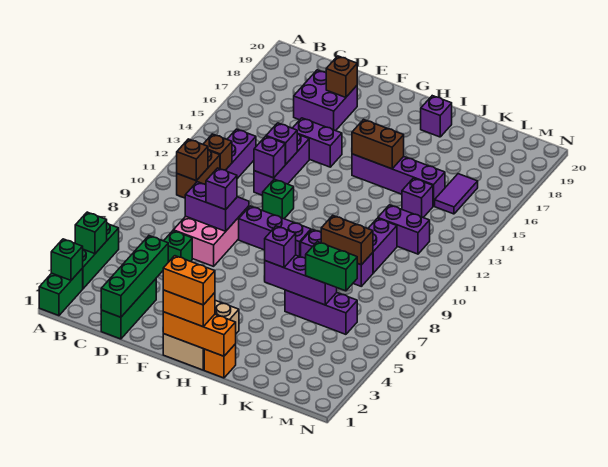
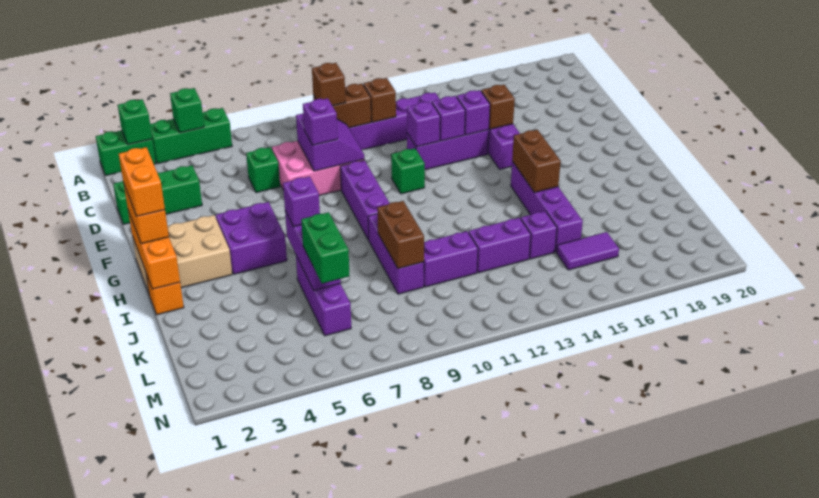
green 1x4 brick [101,236,168,317] -> none
purple 2x2 brick [294,70,357,131] -> purple 2x2 brick moved to [216,202,287,274]
brown 1x1 brick [326,56,357,97] -> brown 1x1 brick moved to [481,85,515,129]
purple 1x1 brick [421,96,452,137] -> purple 1x1 brick moved to [457,90,490,135]
purple 1x2 brick [378,205,430,254] -> purple 1x2 brick turned to [468,218,531,273]

